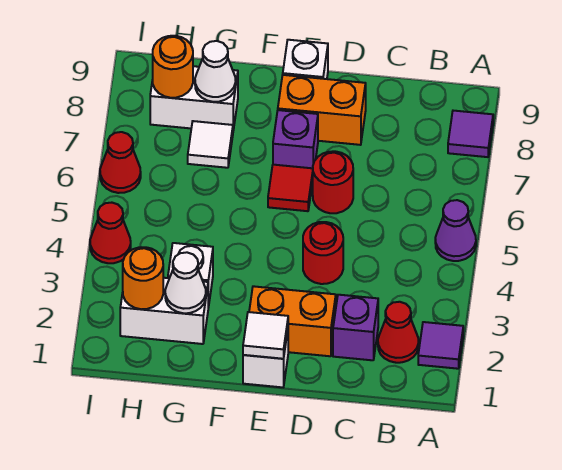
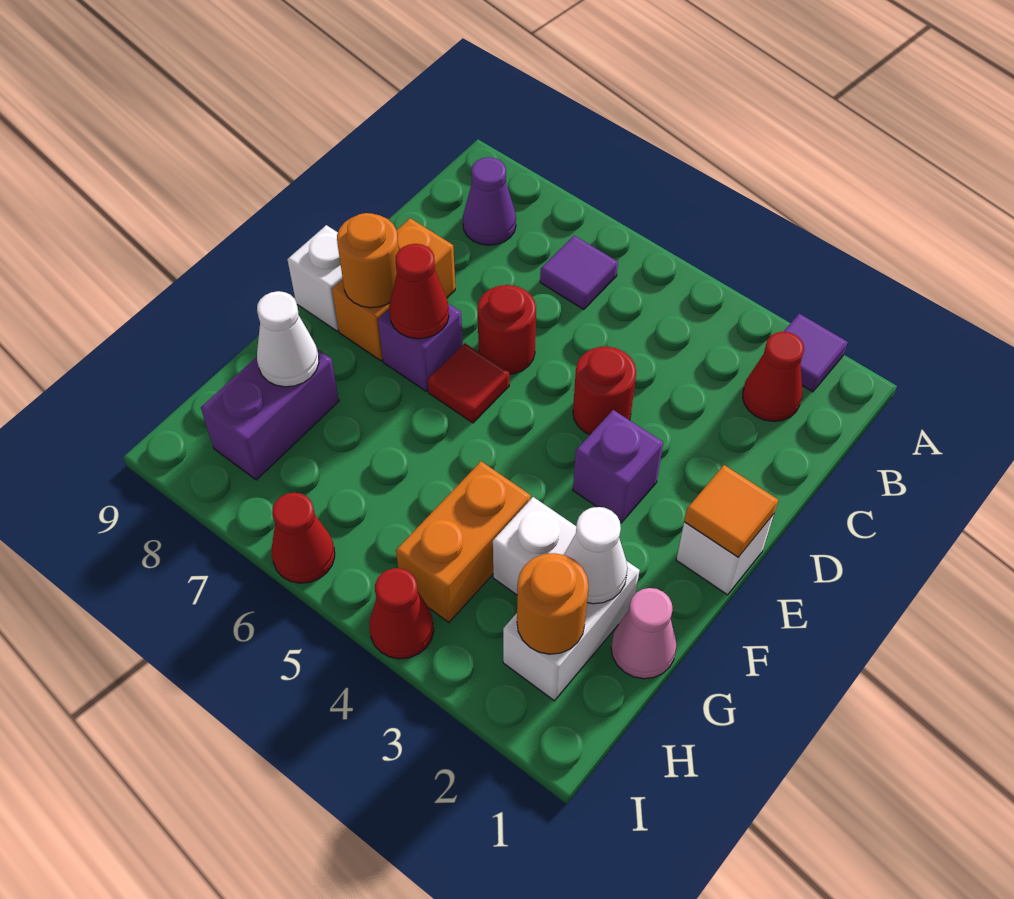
purple 1x1 cone [435,200,476,261] -> purple 1x1 cone moved to [463,157,516,245]
purple 1x1 tile [448,111,493,157] -> purple 1x1 tile moved to [540,236,618,309]
purple 1x1 brick [333,295,378,360] -> purple 1x1 brick moved to [573,410,663,523]
orange 1x2 brick [249,286,336,356] -> orange 1x2 brick moved to [396,461,531,623]
white 1x1 tile [243,312,288,359] -> orange 1x1 tile [684,465,778,557]
none -> red 1x1 cone [389,244,449,339]
none -> pink 1x1 cone [611,588,677,679]
white 1x1 tile [188,121,233,168] -> none
white 1x2 brick [150,66,238,130] -> purple 1x2 brick [201,349,339,480]
orange 1x1 round brick [153,36,193,98] -> orange 1x1 round brick moved to [337,213,399,308]

